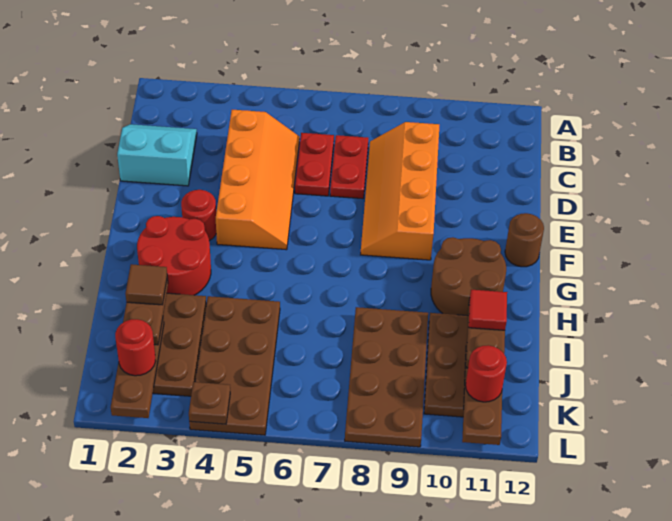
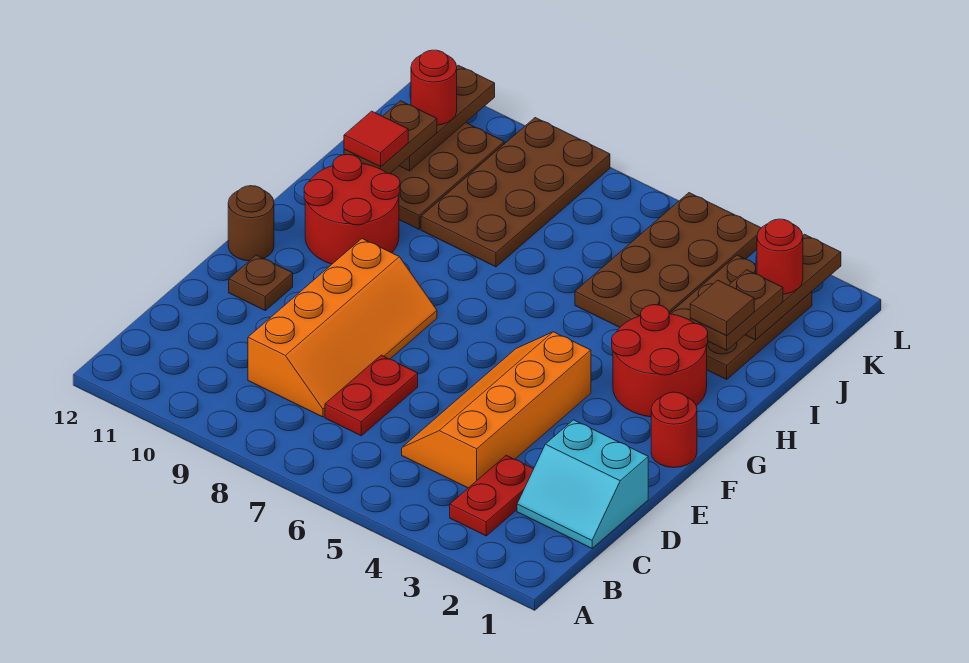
red 1x2 plate [295,133,334,196] -> red 1x2 plate moved to [450,455,533,536]
red 1x1 round brick [181,190,216,241] -> red 1x1 round brick moved to [651,392,697,468]
brown 2x2 round brick [431,237,506,316] -> red 2x2 round brick [304,154,400,264]
brown 1x1 plate [189,382,230,424] -> brown 1x1 plate moved to [229,255,293,310]

